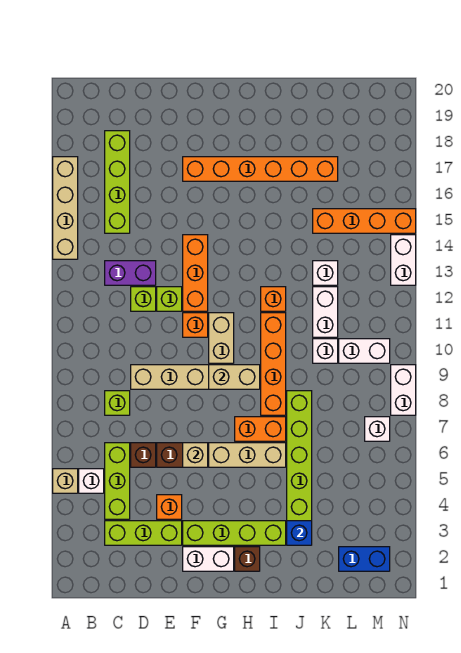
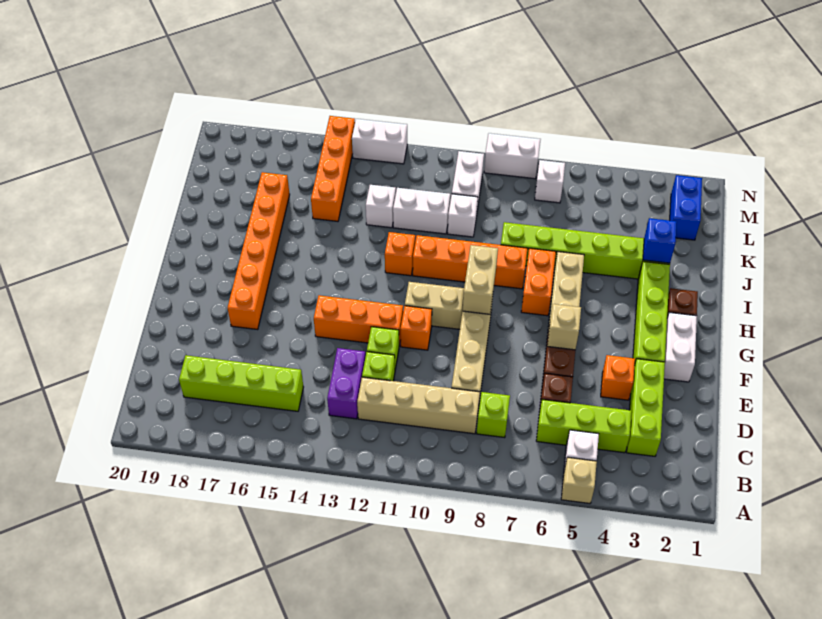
tan 1x4 brick [53,157,78,259] -> tan 1x4 brick moved to [357,377,480,434]

